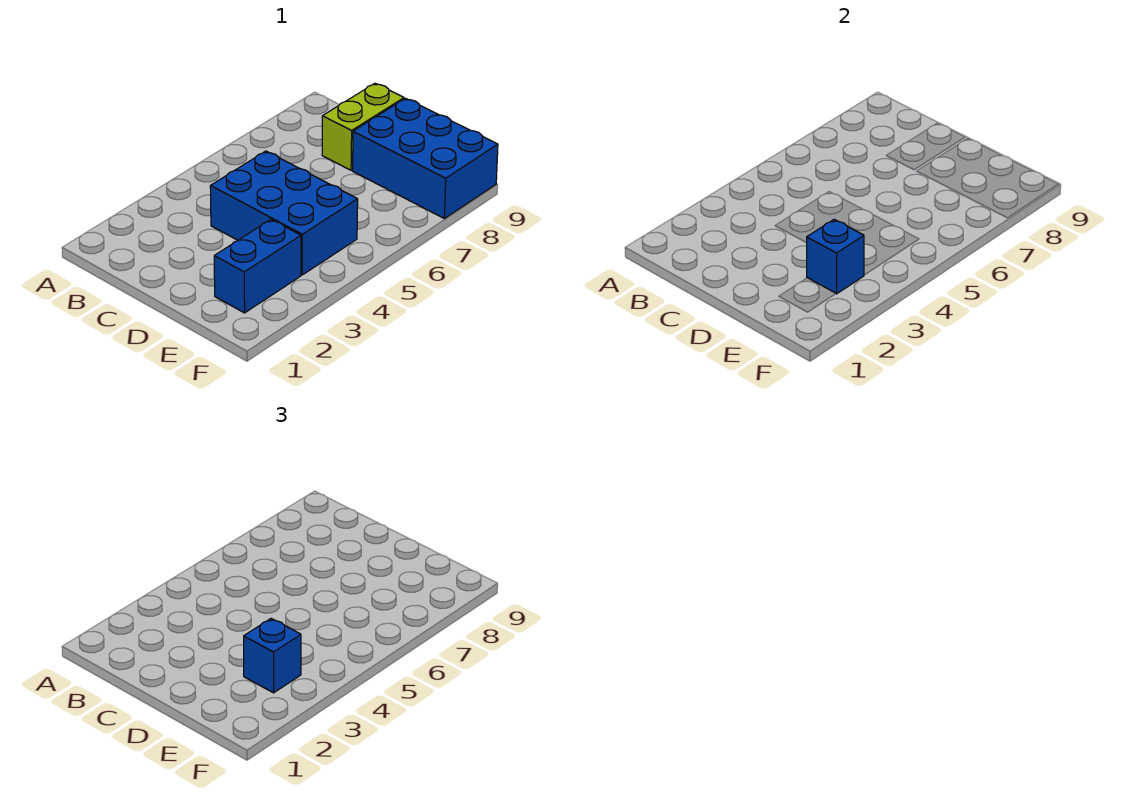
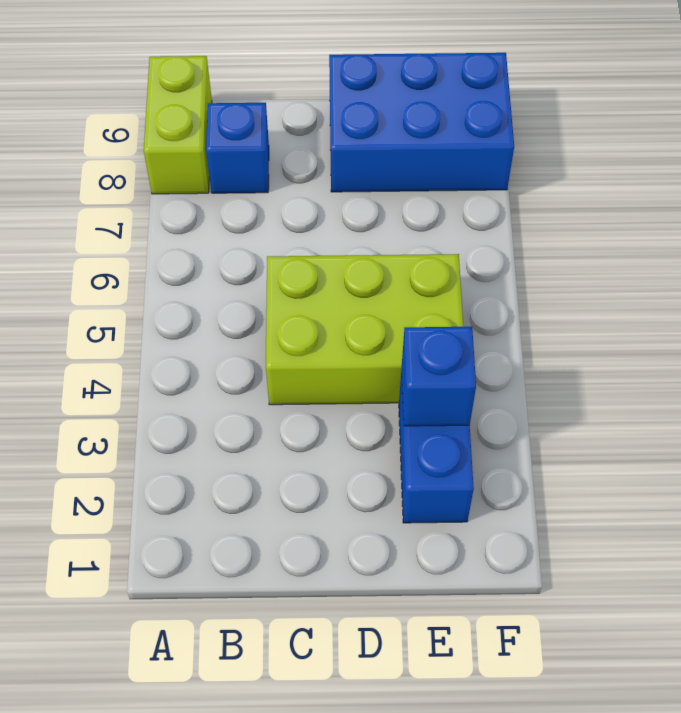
blue 2x3 brick [210,151,358,275] -> lime 2x3 brick [266,254,463,405]
lime 1x2 brick [322,83,404,170] -> lime 1x2 brick moved to [144,56,212,194]
blue 1x1 brick [244,619,301,693] -> blue 1x1 brick moved to [206,103,269,193]

